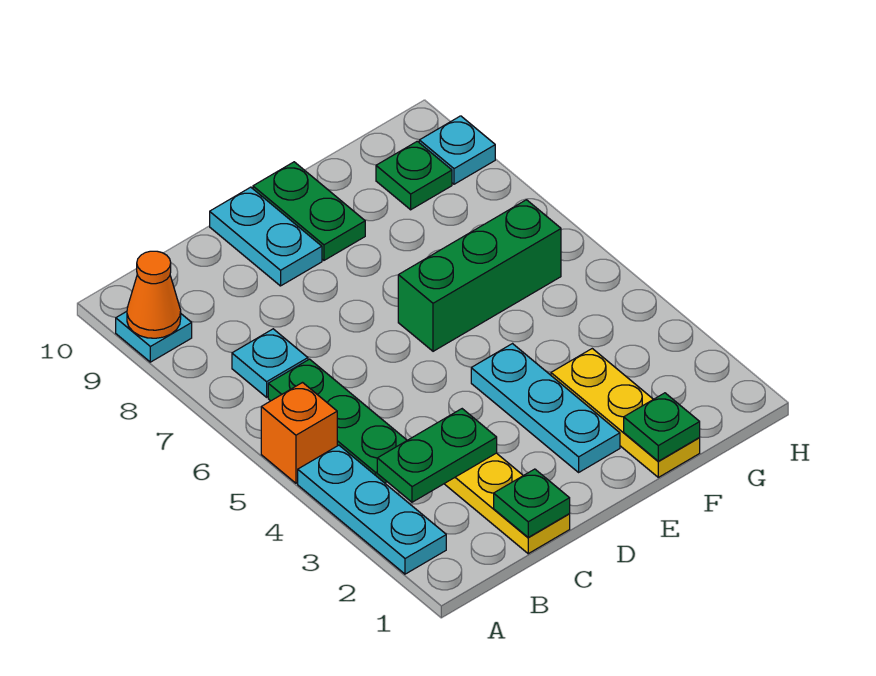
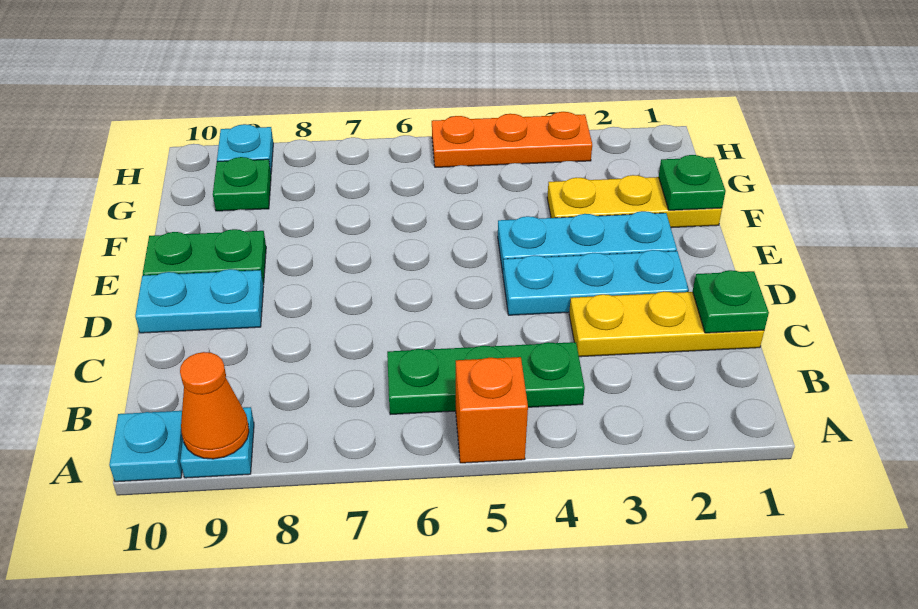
cyan 1x3 plate [298,445,446,574] -> cyan 1x3 plate moved to [503,250,689,315]
green 1x2 plate [377,409,497,502] -> none
cyan 1x1 plate [232,329,308,397] -> cyan 1x1 plate moved to [109,411,183,482]
green 1x3 brick [398,200,561,351] -> none
none -> orange 1x3 plate [432,112,592,167]

